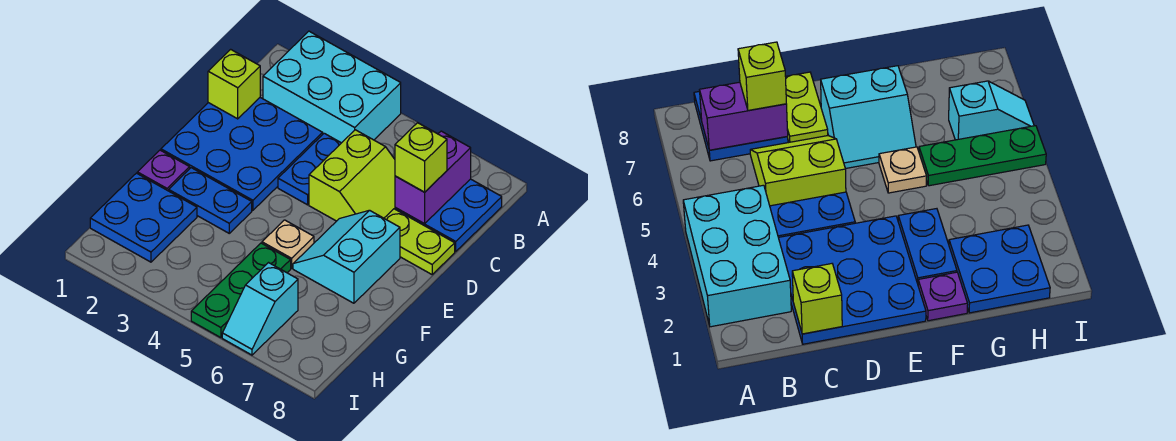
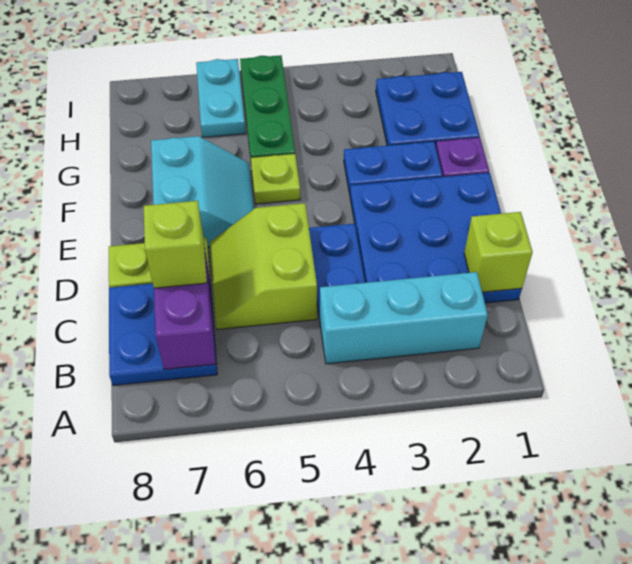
cyan 2x3 brick [263,31,401,143] -> cyan 1x3 brick [320,272,488,364]
tan 1x1 plate [262,220,314,268] -> lime 1x1 plate [251,154,300,204]
cyan 1x2 slope [222,263,298,355] -> cyan 1x2 plate [196,59,245,137]

